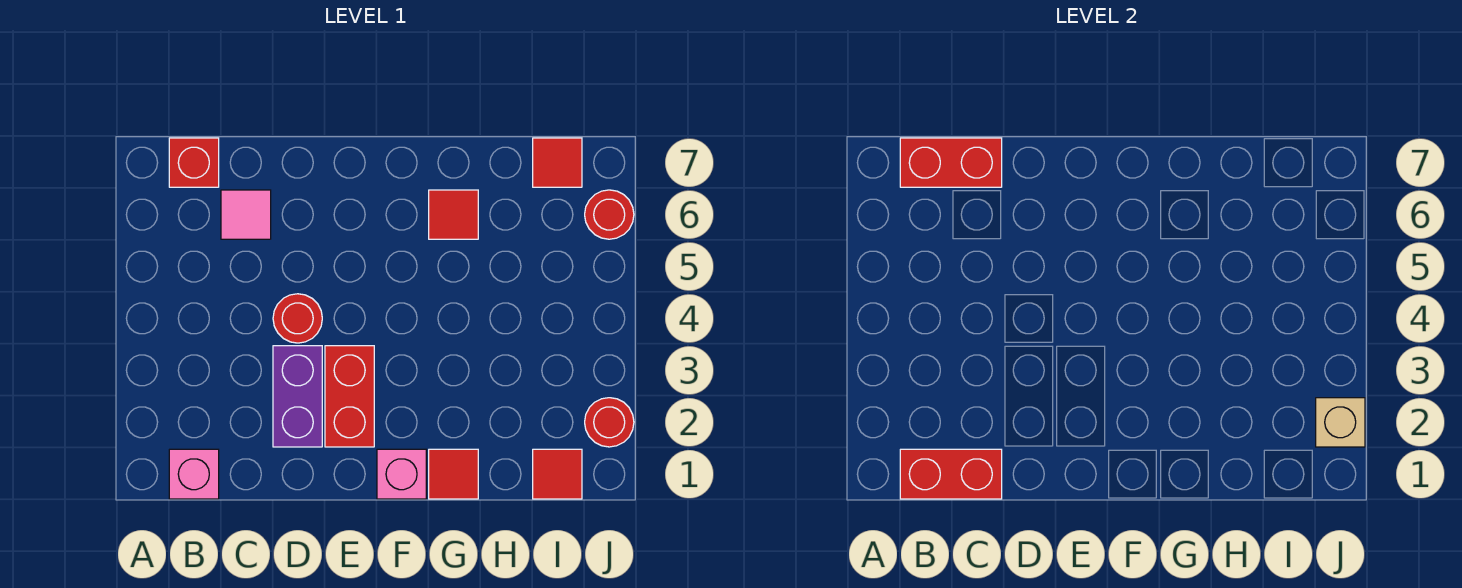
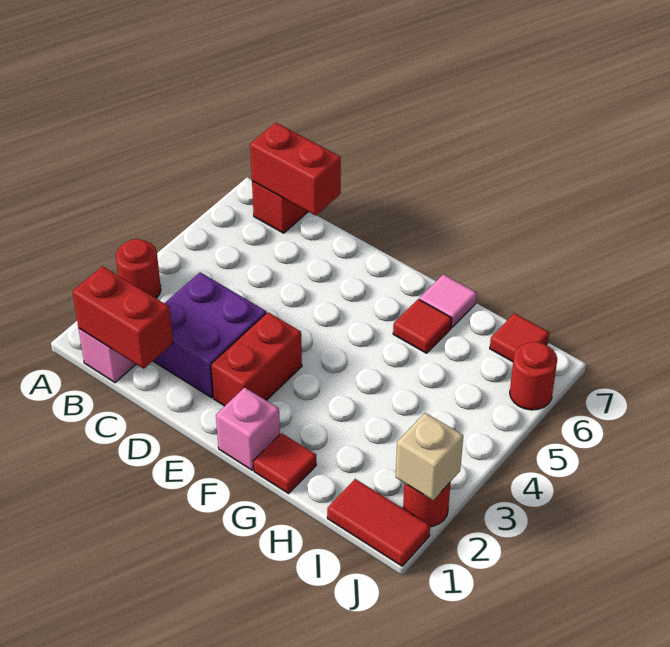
pink 1x1 tile [221,190,271,239] -> pink 1x1 tile moved to [419,274,477,327]
purple 1x2 brick [273,346,322,447] -> purple 2x2 brick [153,272,266,398]
red 1x1 round brick [273,294,322,343] -> red 1x1 round brick moved to [116,239,161,298]
red 1x1 tile [533,449,582,499] -> red 1x2 tile [327,479,430,566]

